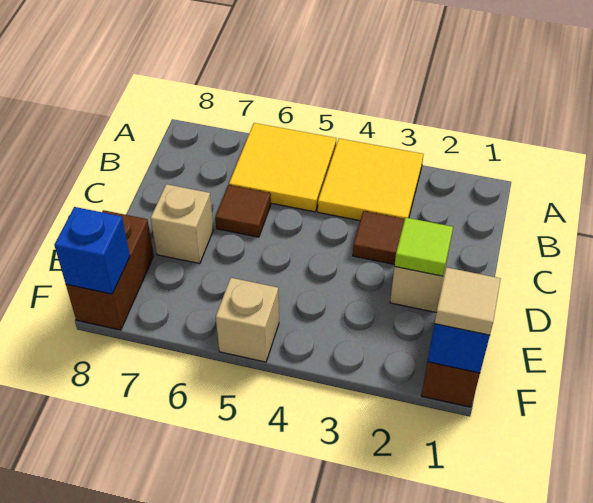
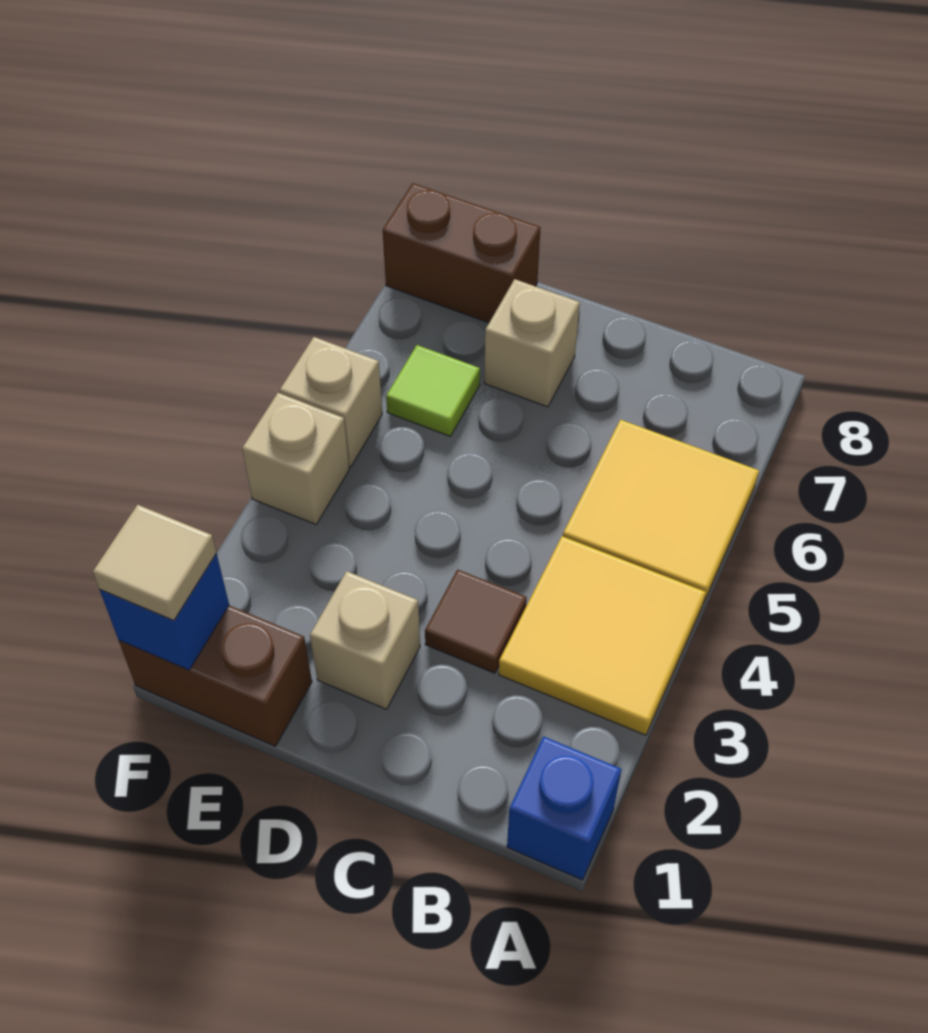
brown 1x1 tile [215,185,271,237] -> none
lime 1x1 tile [395,217,453,276] -> lime 1x1 tile moved to [386,345,480,437]
none -> tan 1x1 brick [242,393,349,524]
blue 1x1 brick [54,207,130,294] -> blue 1x1 brick moved to [507,736,621,880]

